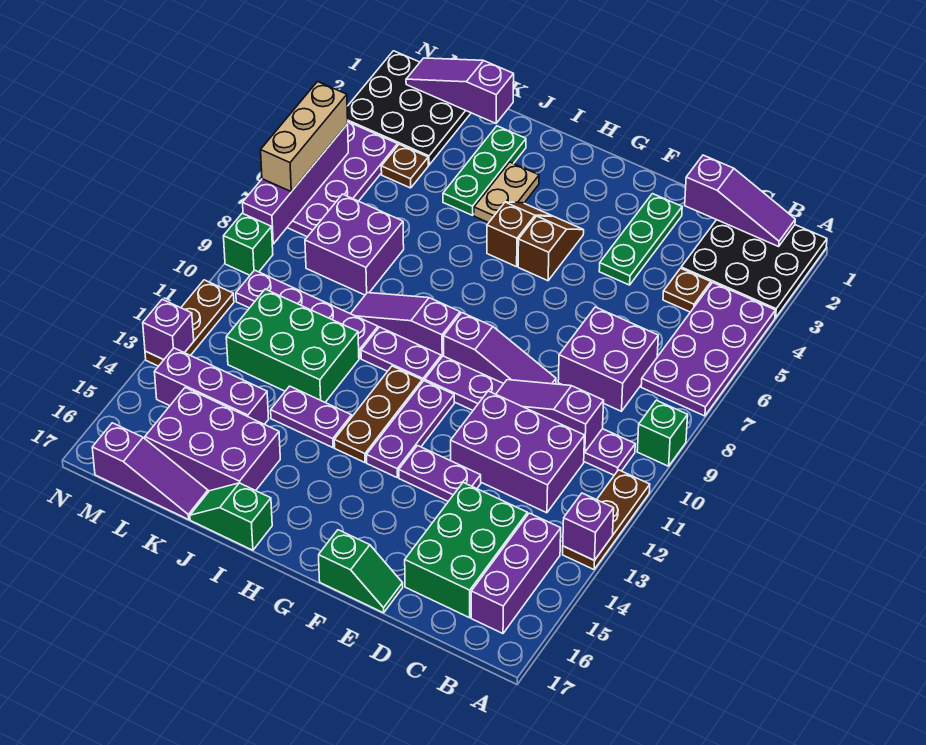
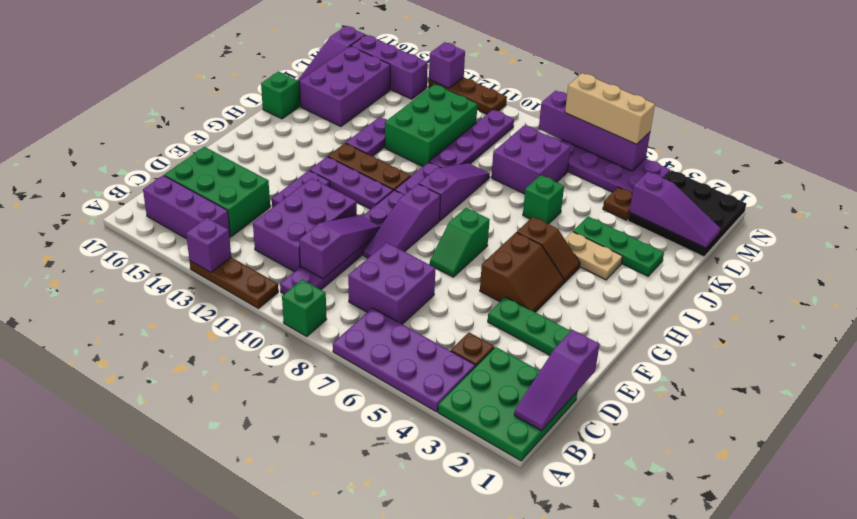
black 3x3 plate [681,220,827,318] -> green 3x3 plate [438,347,577,461]
green 1x2 slope [319,530,403,613] -> green 1x2 slope moved to [430,208,490,277]
brown 1x2 slope [518,216,584,281] -> brown 2x2 slope [480,232,564,312]
purple 1x3 slope [406,58,514,123] -> purple 1x3 slope turned to [629,172,721,248]
purple 1x3 brick [155,348,269,424] -> purple 1x3 brick turned to [351,35,428,99]
green 1x1 brick [224,213,273,275] -> green 1x1 brick moved to [523,175,564,224]

